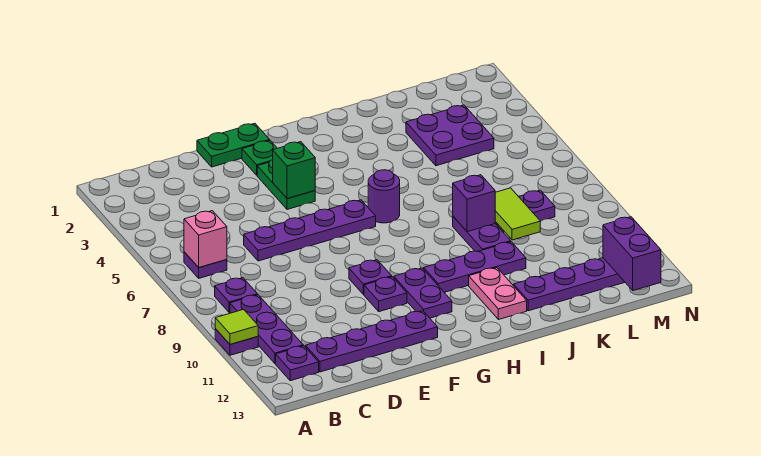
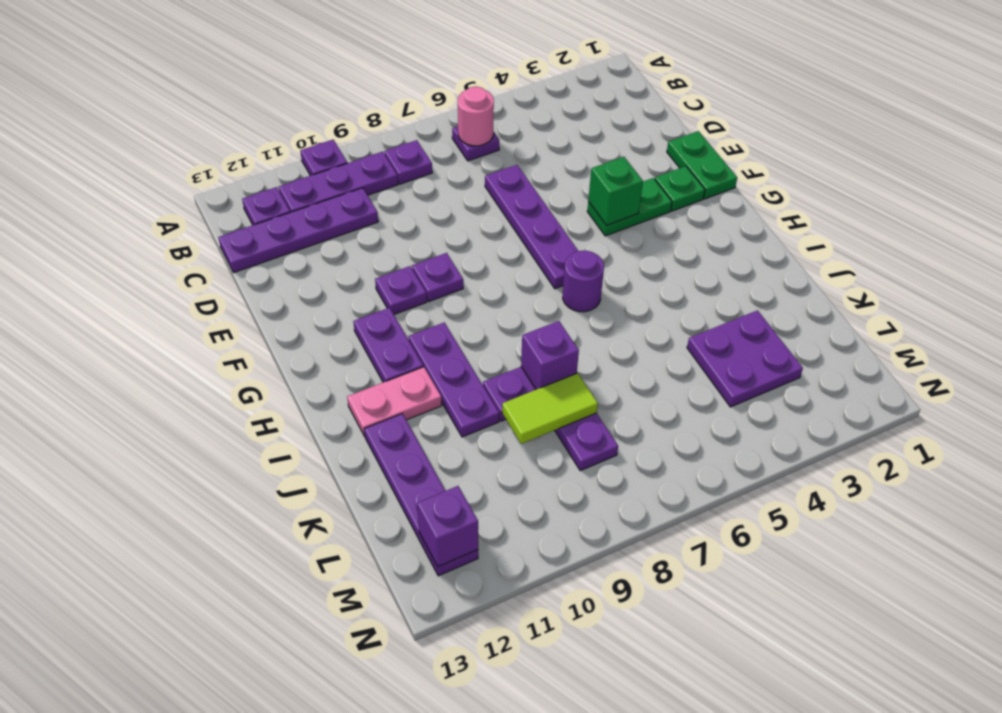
lime 1x1 tile [215,309,258,344] -> none
pink 1x1 brick [184,211,227,268] -> pink 1x1 round brick [458,87,494,146]
purple 1x4 plate [305,311,438,372] -> purple 1x4 plate turned to [218,188,378,273]
purple 1x2 plate [394,268,452,318] -> purple 1x2 plate turned to [353,308,423,382]
purple 1x2 brick [603,217,661,291] -> purple 1x1 brick [417,486,478,567]

